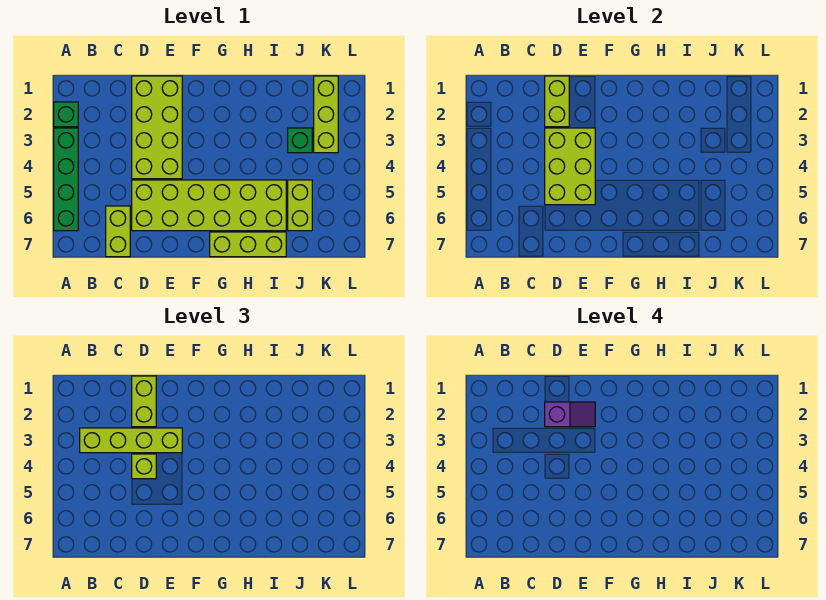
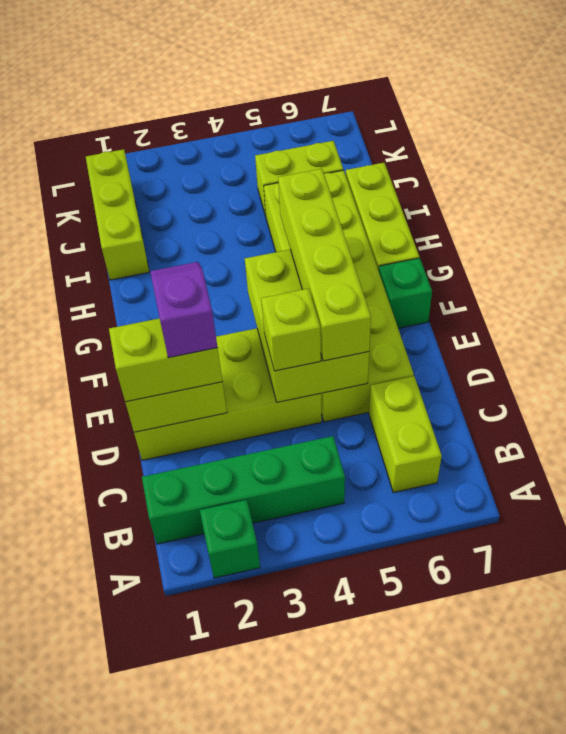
green 1x4 brick [54,128,78,231] -> green 1x4 brick moved to [142,436,345,544]
lime 1x4 brick [80,428,182,453] -> lime 1x4 brick moved to [278,169,371,361]
lime 1x2 brick [106,206,130,257] -> lime 1x2 brick turned to [369,376,442,493]
lime 2x3 brick [545,128,595,205] -> lime 2x3 brick turned to [245,249,369,402]
green 1x1 brick [288,128,312,153] -> green 1x1 brick moved to [379,258,432,328]
lime 1x3 brick [314,76,338,153] -> lime 1x3 brick turned to [86,149,149,280]

